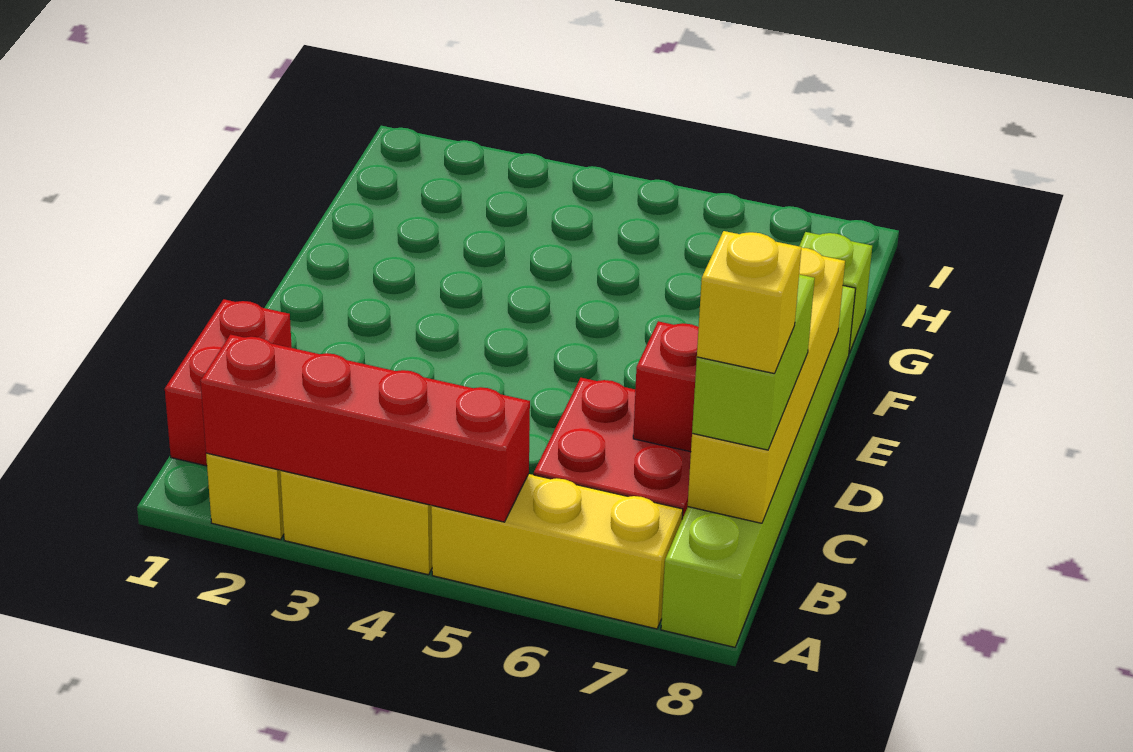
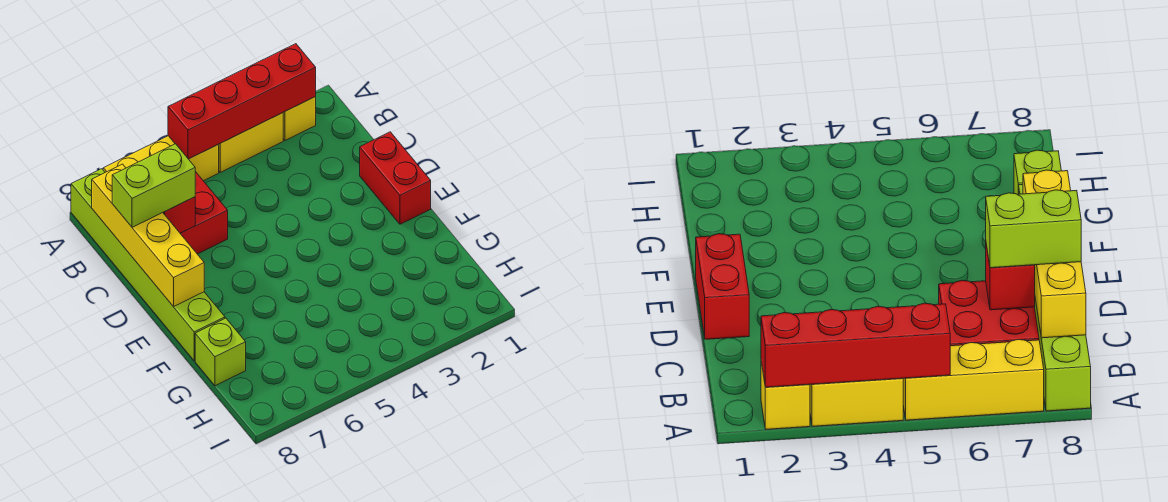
red 1x2 brick [165,299,292,466] -> red 1x2 brick moved to [360,132,431,224]
lime 1x2 brick [692,275,815,450] -> lime 1x2 brick turned to [112,144,195,227]
yellow 1x1 brick [697,231,801,374] -> none

